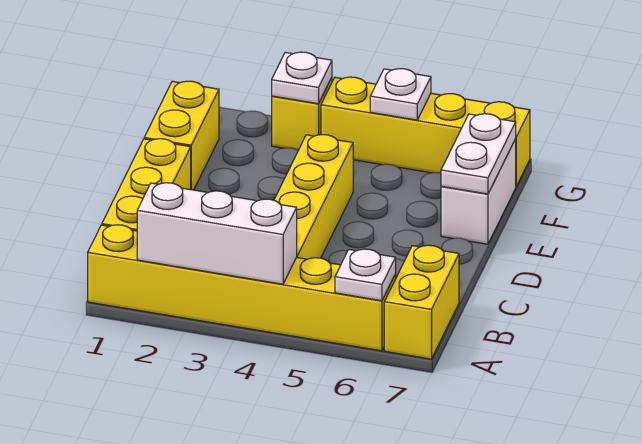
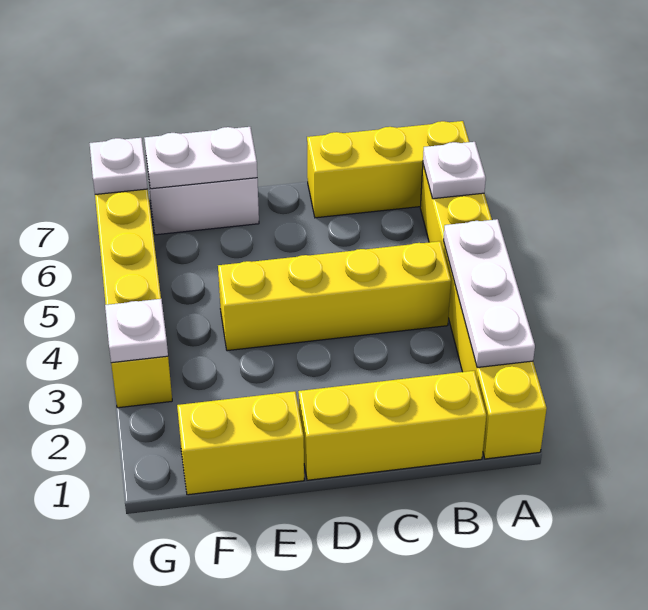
white 1x3 brick [137,183,297,284] -> white 1x3 plate [444,219,535,368]
yellow 1x2 brick [384,245,459,359] -> yellow 1x3 brick [307,121,469,218]
white 1x1 plate [370,69,431,120] -> white 1x1 plate moved to [90,138,148,194]

